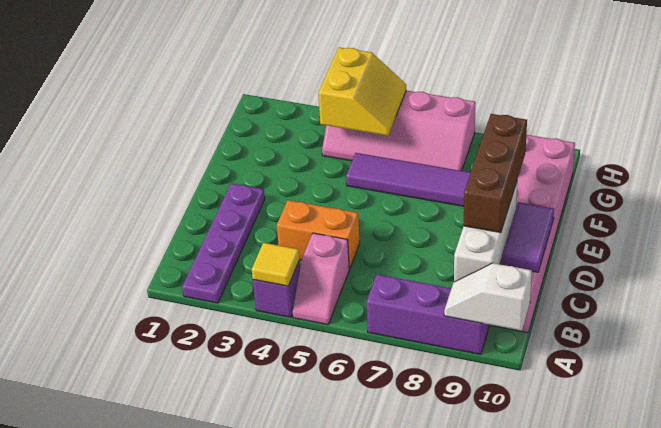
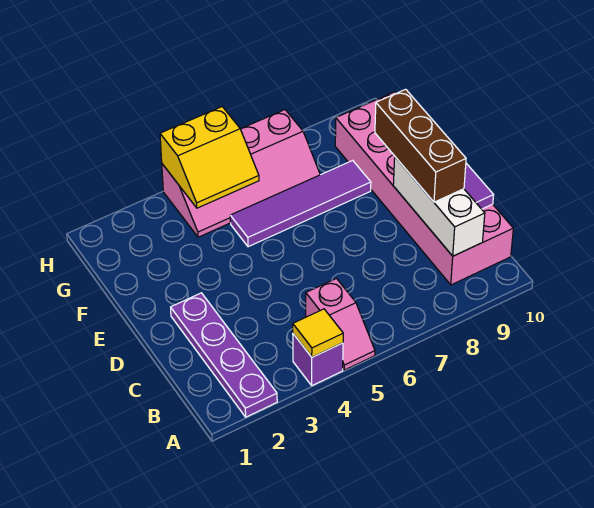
purple 1x3 brick [367,274,489,355] -> none
white 1x2 slope [444,263,532,331] -> none
orange 1x2 brick [277,200,360,269] -> none
yellow 2x2 slope [318,47,406,136] -> yellow 2x2 slope turned to [160,107,259,208]

